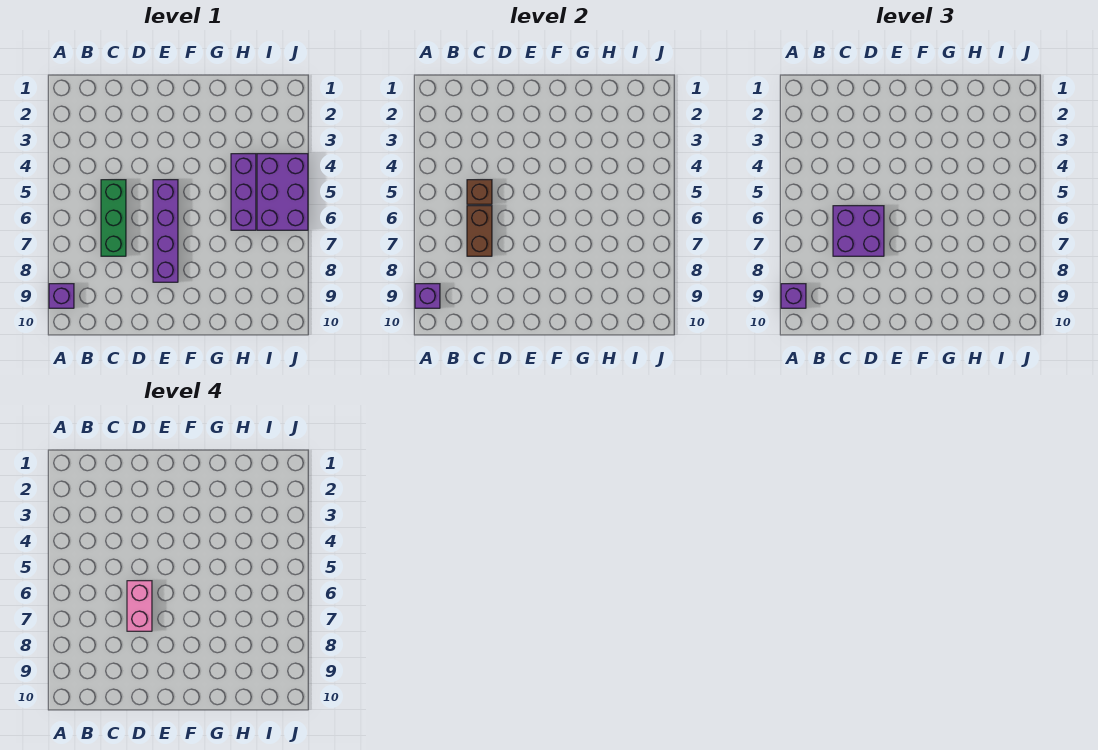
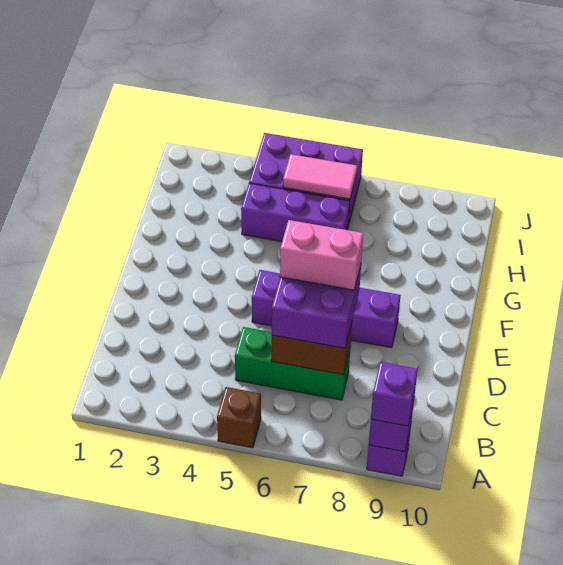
brown 1x1 brick [467,180,492,204] -> brown 1x1 brick moved to [217,387,261,448]
none -> pink 1x2 tile [283,154,357,199]

